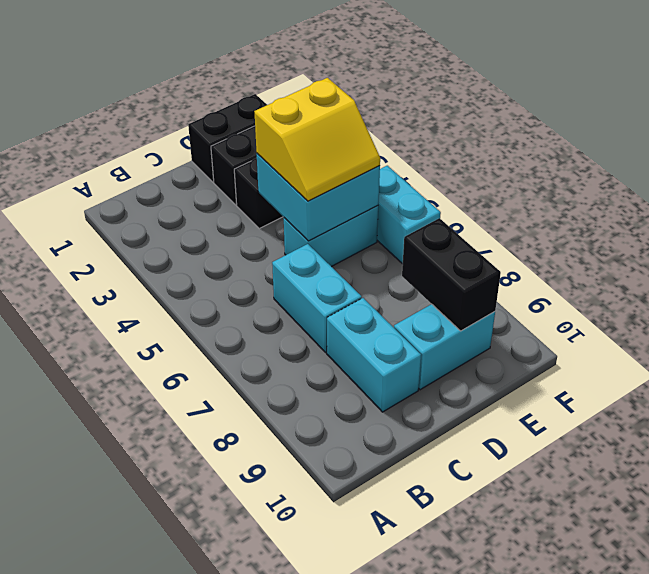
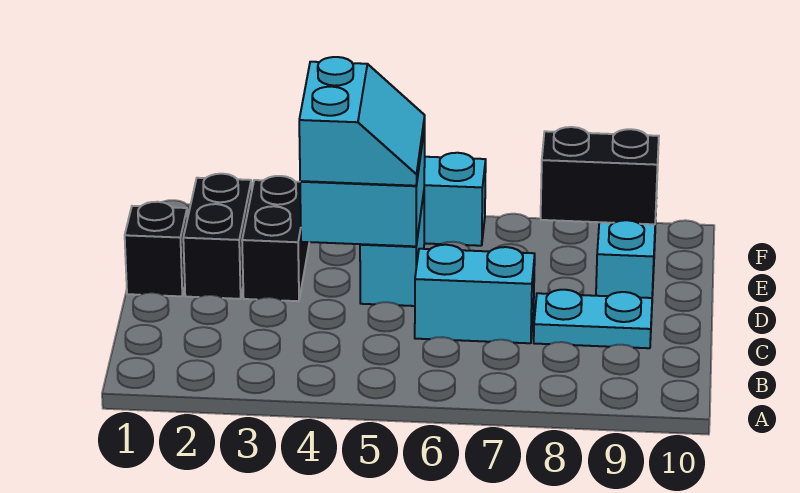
cyan 1x2 brick [327,298,421,412] -> cyan 1x2 plate [534,290,652,348]
black 1x2 brick [188,94,267,182] -> black 1x1 brick [125,202,187,296]
yellow 2x2 slope [254,78,380,201] -> cyan 2x2 slope [299,57,425,186]

